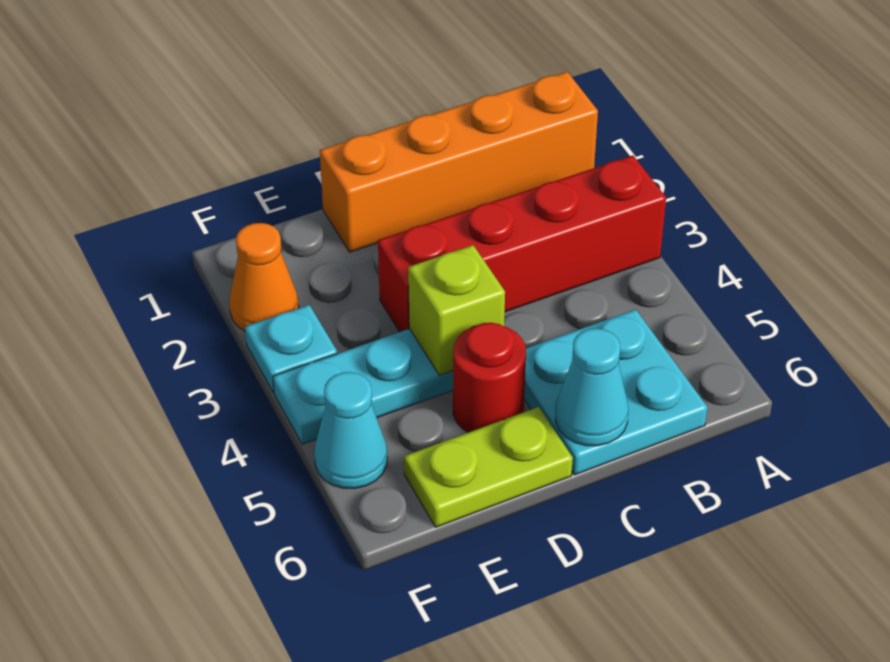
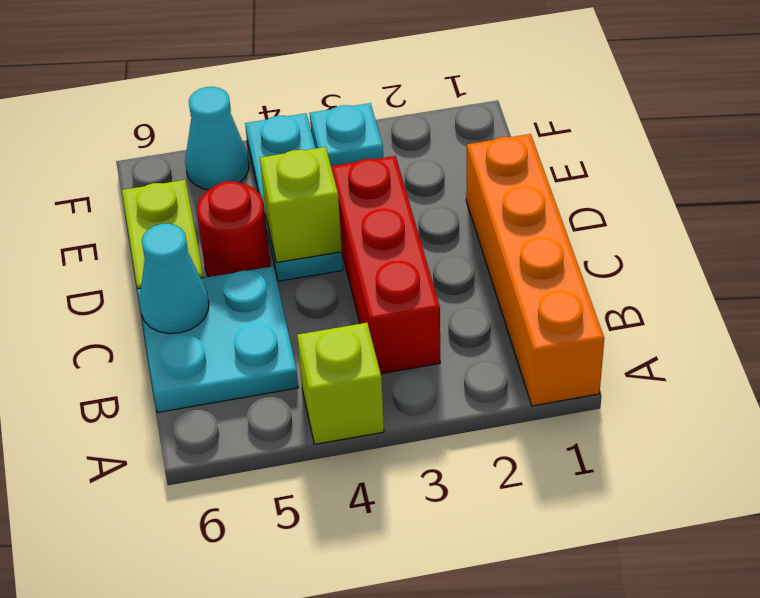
red 1x4 brick [378,155,666,332] -> red 1x3 brick [331,156,440,374]
none -> lime 1x1 brick [297,323,384,444]
orange 1x1 cone [229,223,299,331] -> none

